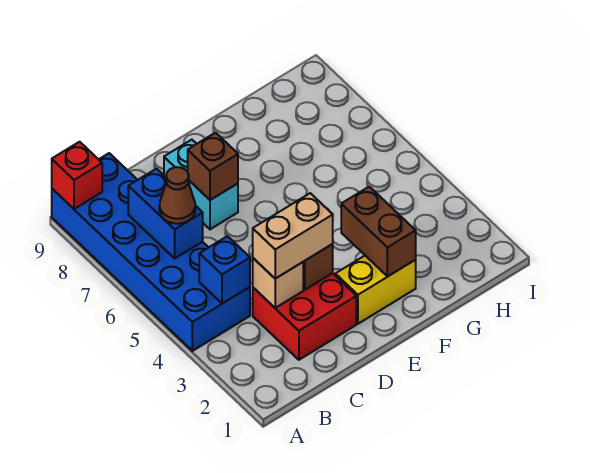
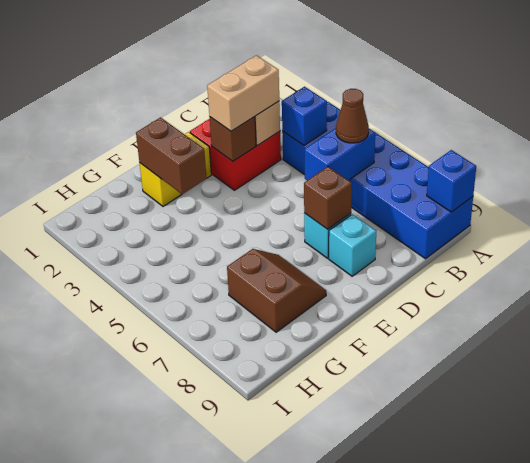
red 1x1 brick [52,142,102,209] -> blue 1x1 brick [427,150,476,212]
blue 1x2 brick [128,169,203,258] -> blue 1x2 brick turned to [305,128,375,180]
none -> brown 2x2 slope [227,249,326,332]

